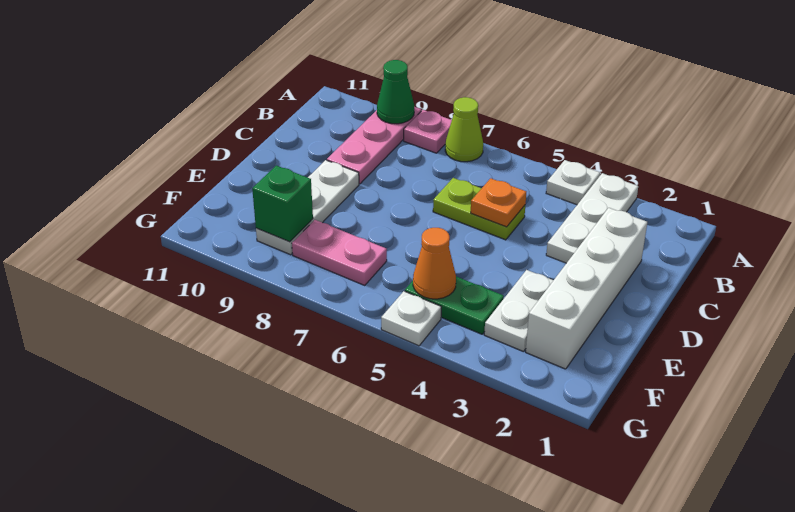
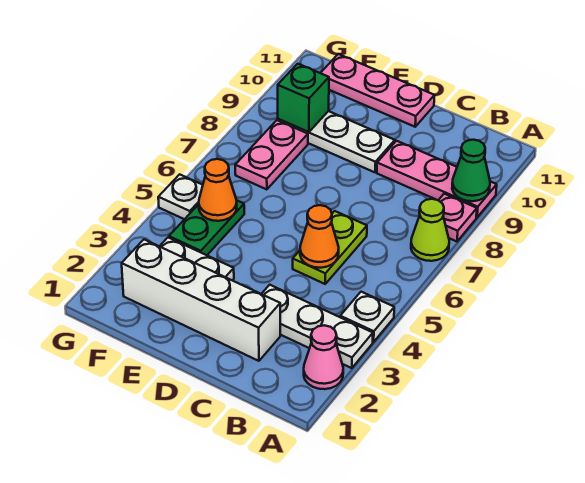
none -> pink 1x1 cone [304,325,343,389]
orange 1x1 plate [471,178,526,227] -> orange 1x1 cone [300,205,339,268]
none -> pink 1x3 plate [321,54,435,127]

